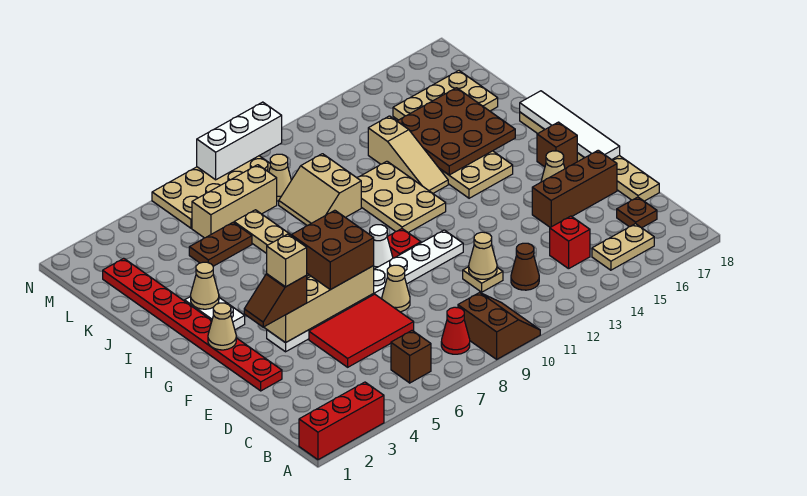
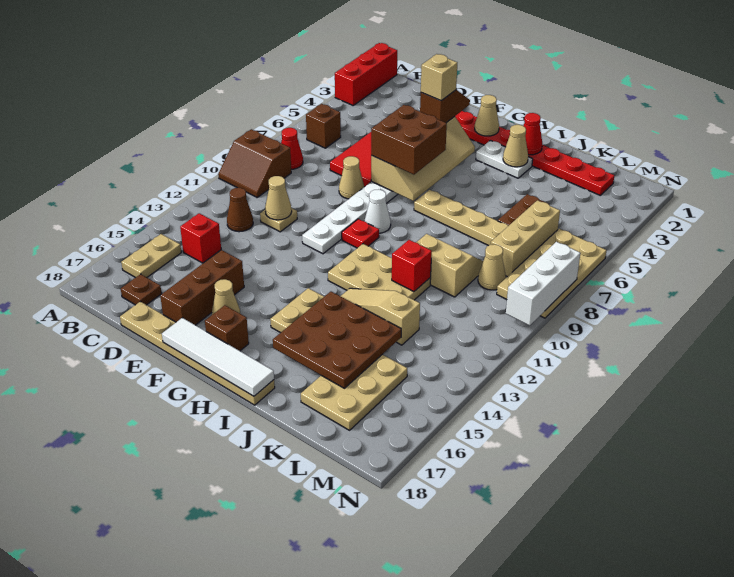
none -> red 1x1 cone [524,113,542,155]
none -> red 1x1 brick [392,240,432,292]

